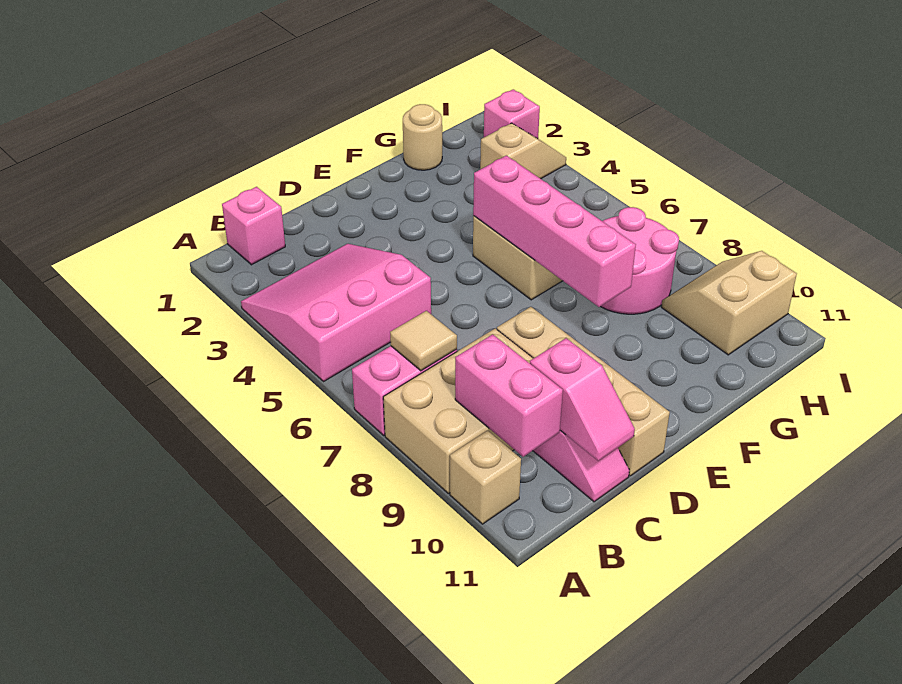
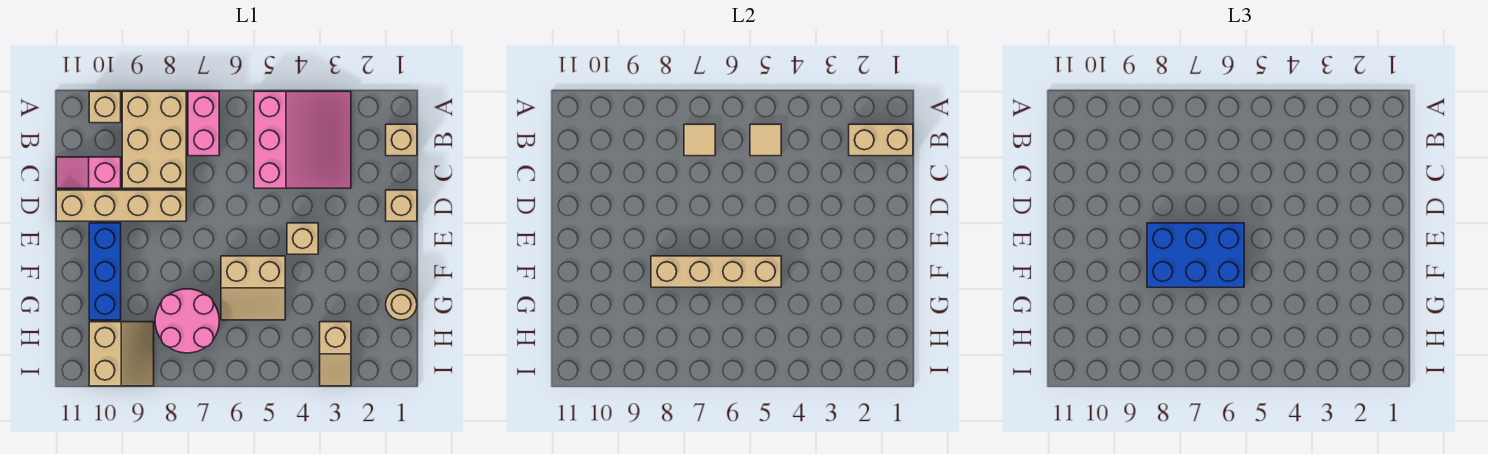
pink 1x1 brick [222,187,285,265] -> tan 1x1 brick [386,124,417,156]
none -> tan 1x2 brick [849,124,913,156]
none -> tan 1x1 tile [750,124,781,156]
pink 1x2 brick [455,334,563,457] -> none
pink 1x2 slope [530,338,635,461] -> none
none -> tan 1x1 brick [386,190,417,221]
none -> tan 1x1 brick [287,223,318,254]
none -> blue 2x3 brick [1147,223,1244,287]
none -> blue 1x3 brick [89,223,121,320]
pink 1x4 brick [473,156,636,307] -> tan 1x4 brick [651,256,781,287]
pink 1x1 brick [484,89,540,138] -> none

